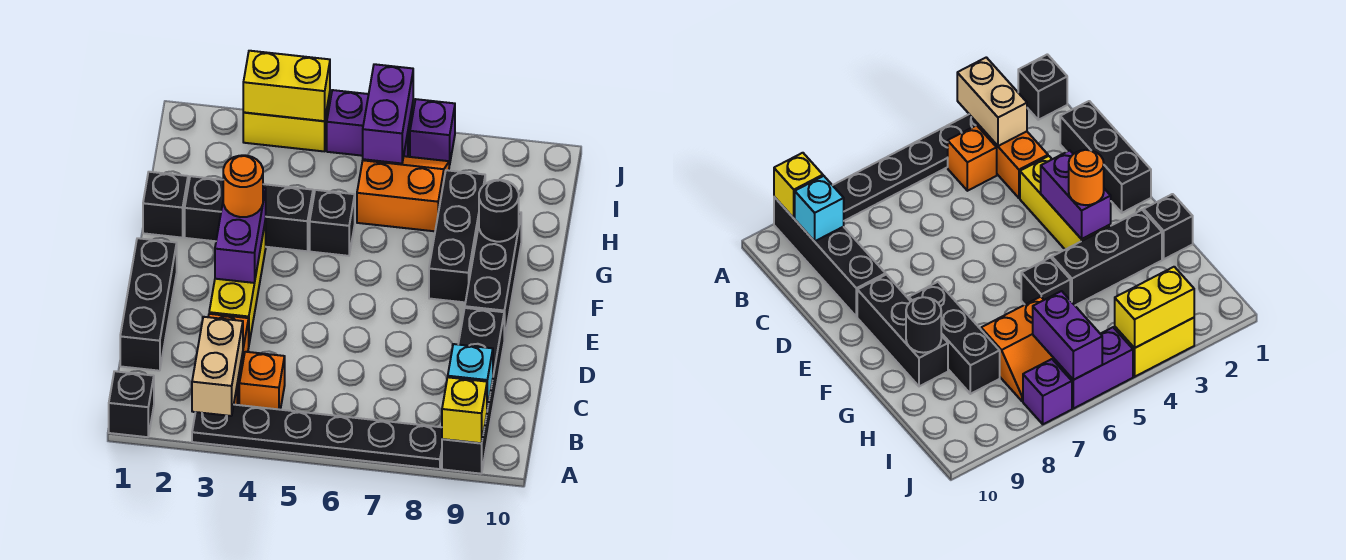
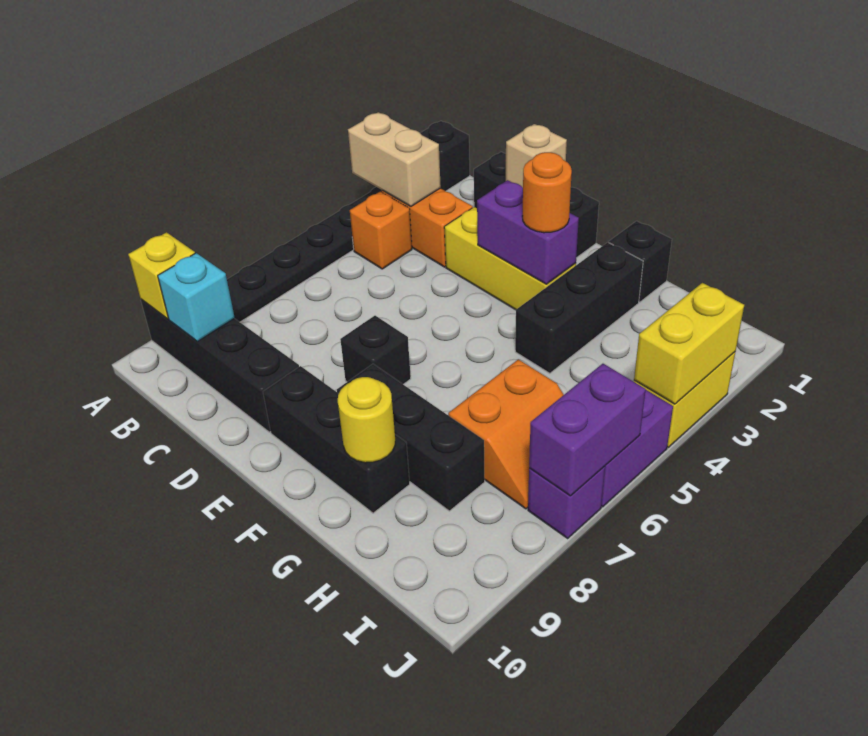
none -> tan 1x1 brick [506,124,567,187]
black 1x1 brick [310,190,355,256] -> black 1x1 brick moved to [340,316,411,384]
black 1x1 round brick [479,180,519,242] -> yellow 1x1 round brick [338,377,395,463]
purple 1x2 brick [363,64,413,163] -> purple 1x2 brick turned to [529,364,646,496]

